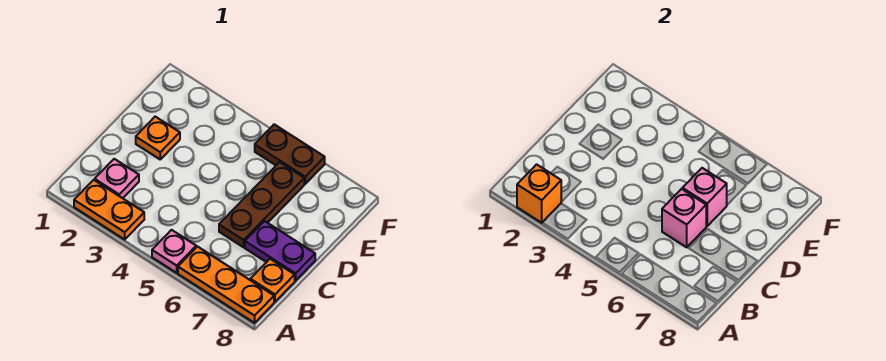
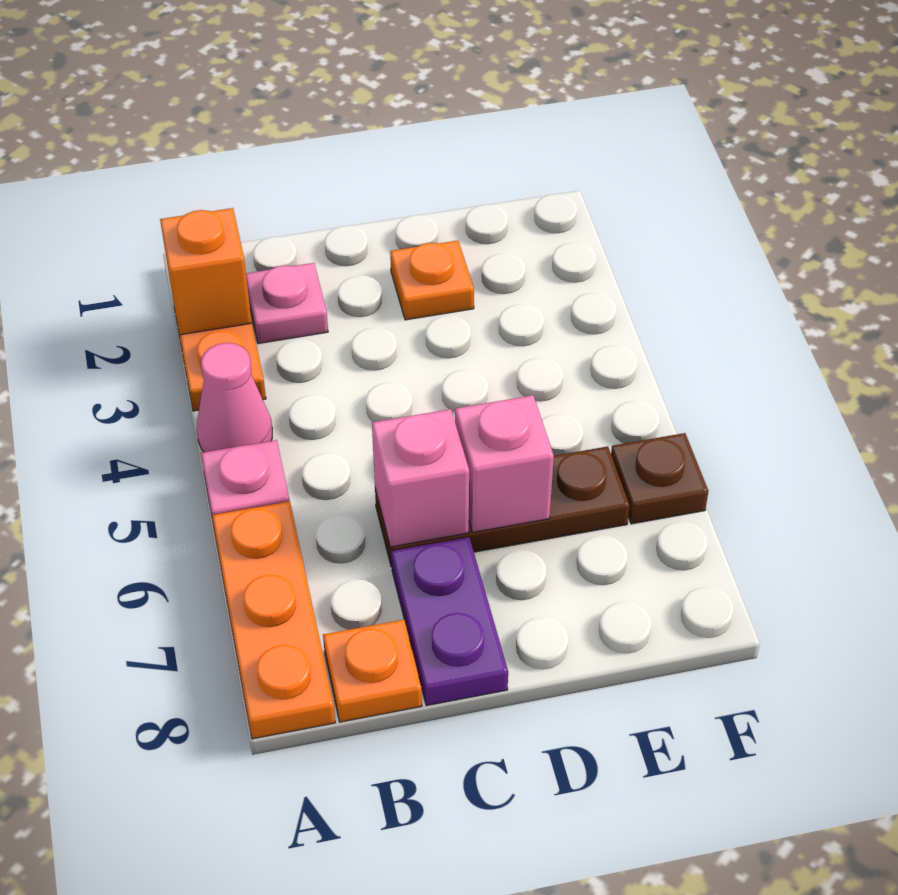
none -> pink 1x1 cone [197,343,272,452]
brown 1x2 plate [255,124,325,184] -> brown 1x1 plate [611,433,709,524]

